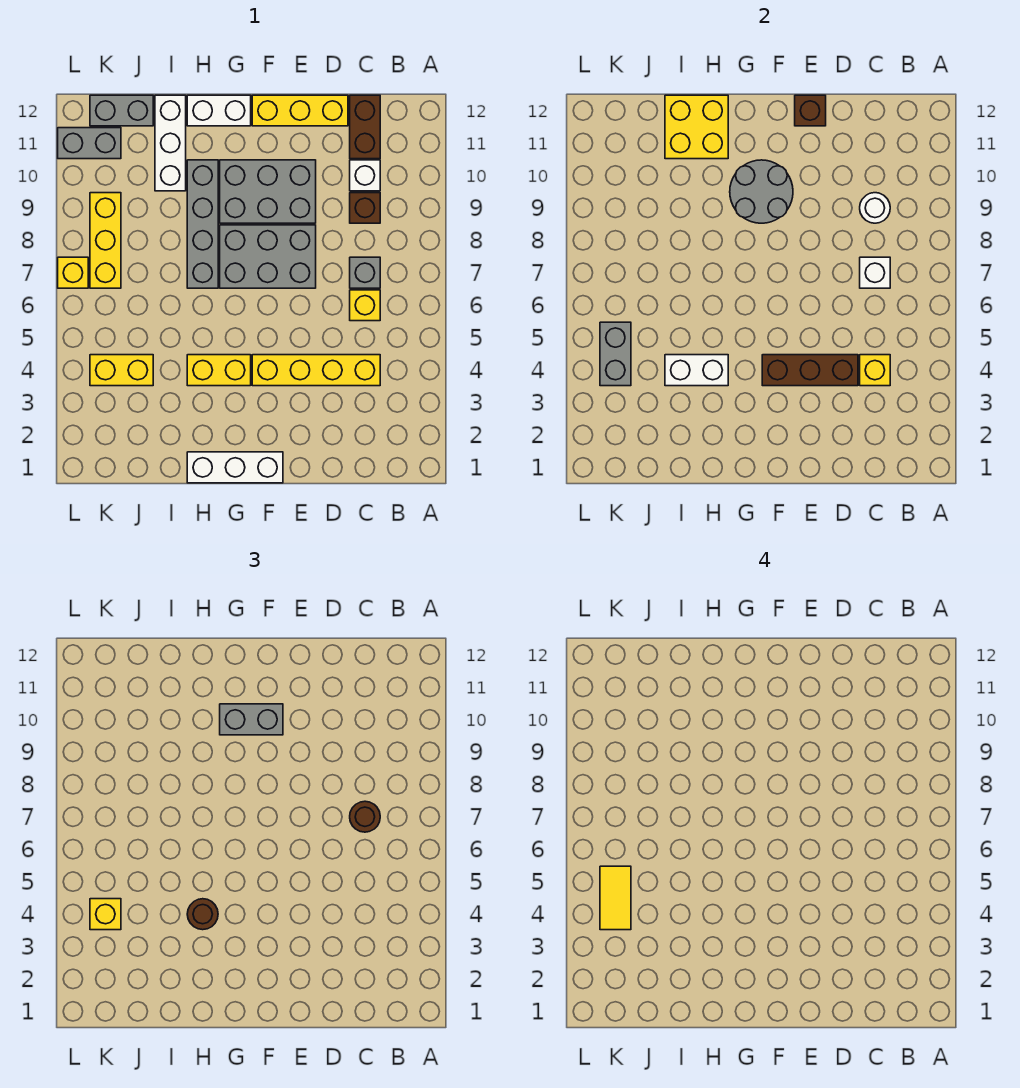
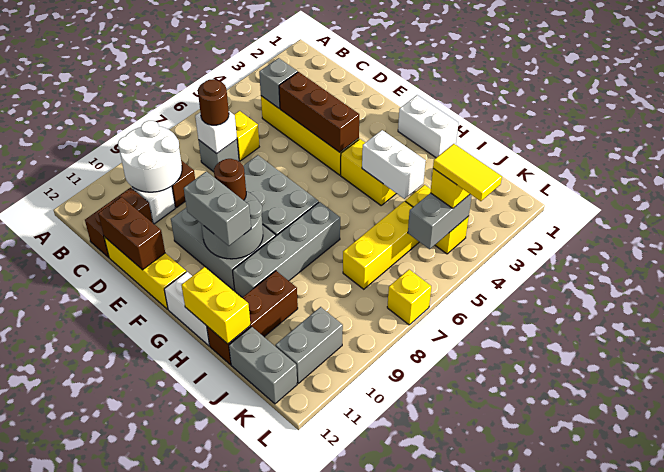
yellow 1x1 brick [860,355,890,386] -> grey 1x1 brick [259,58,298,108]
white 1x1 round brick [860,193,890,223] -> white 2x2 round brick [118,121,182,192]
brown 1x1 brick [795,95,826,126] -> brown 1x2 brick [98,197,165,270]
white 1x3 brick [187,452,283,483] -> white 1x2 brick [398,95,458,158]
brown 1x1 round brick [187,899,218,930] -> brown 1x1 round brick moved to [214,159,246,200]
yellow 2x2 brick [665,95,728,159] -> yellow 1x2 brick [181,267,250,344]
white 1x3 brick [155,95,186,191] -> brown 1x3 brick [207,271,298,365]
yellow 1x2 tile [600,866,631,930] -> yellow 1x2 tile turned to [433,144,502,201]
yellow 1x3 brick [90,193,121,288] -> yellow 1x3 brick moved to [343,201,419,289]
grey 1x2 brick [58,128,121,159] -> grey 1x2 brick turned to [275,307,343,383]

